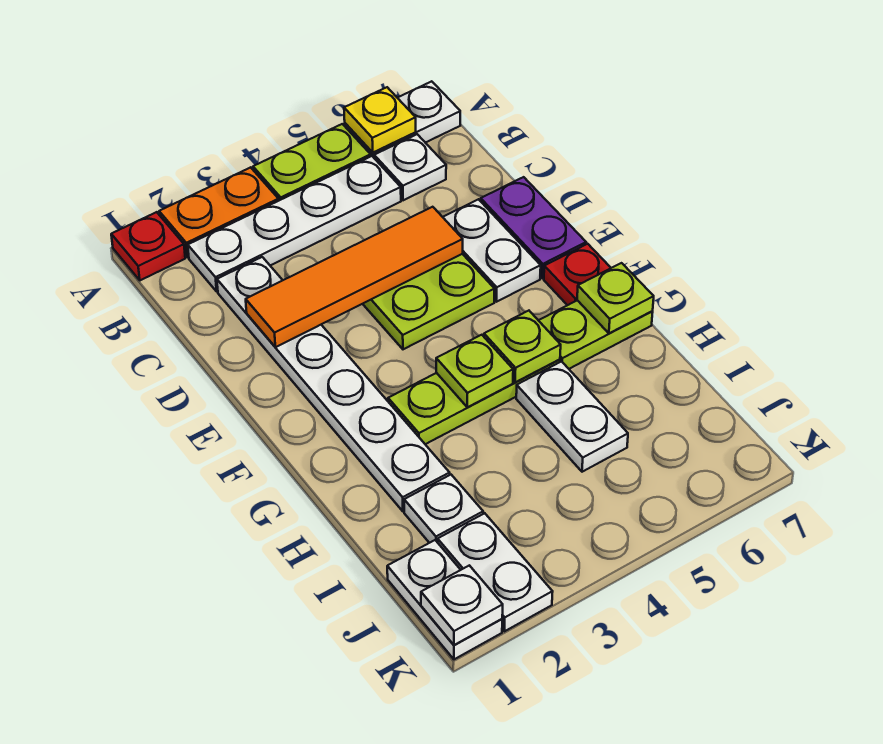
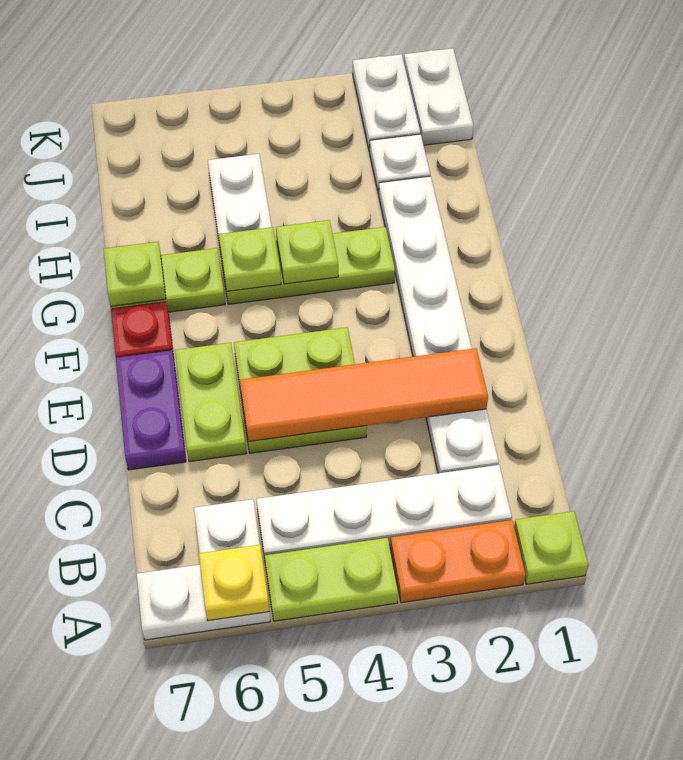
red 1x1 plate [111,212,185,280] -> lime 1x1 plate [514,511,588,584]
white 1x2 plate [443,199,541,302] -> lime 1x2 plate [175,343,246,462]
white 1x1 plate [421,565,503,645] -> none

